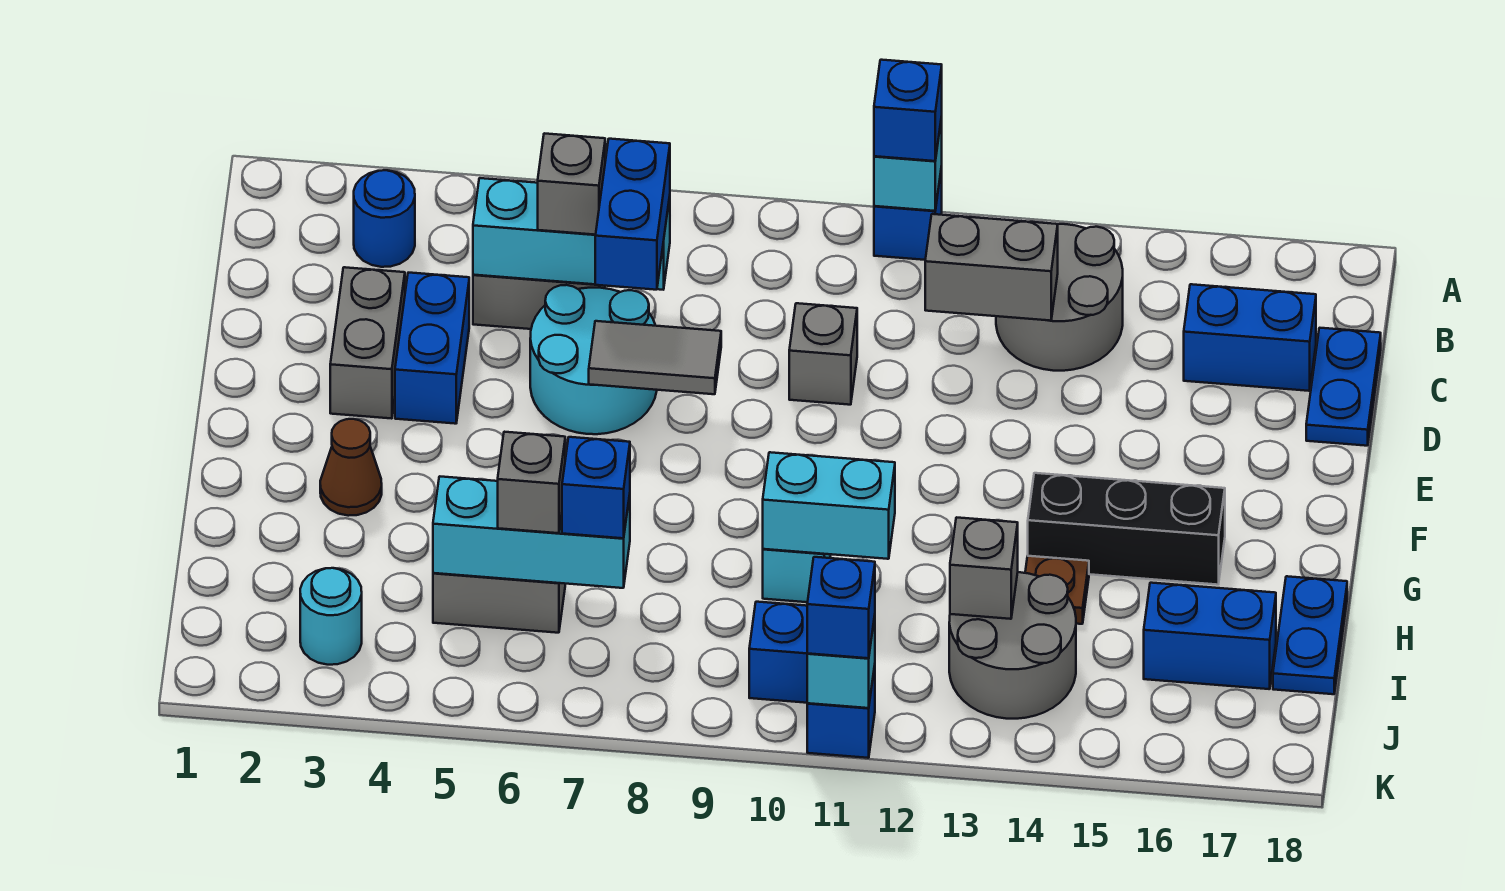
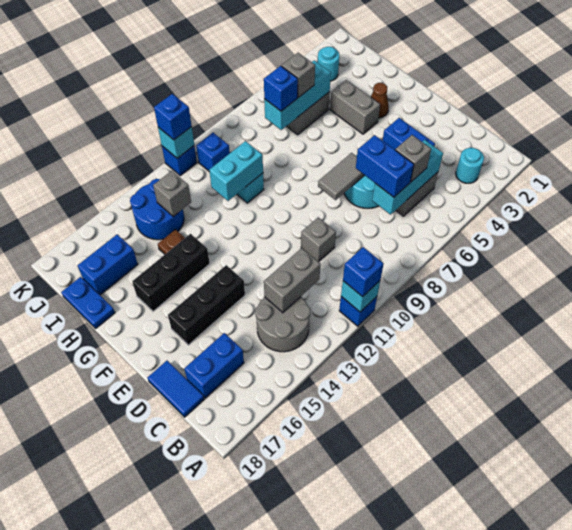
blue 1x1 round brick [354,170,415,267] -> cyan 1x1 round brick [456,148,484,183]
blue 1x2 plate [1306,328,1381,446] -> blue 1x2 tile [147,361,204,417]
grey 1x2 brick [330,267,405,419] -> grey 1x2 brick moved to [330,80,380,134]
none -> black 1x3 brick [168,265,245,345]
grey 2x2 round brick [949,572,1076,719] -> blue 2x2 round brick [130,179,184,240]

